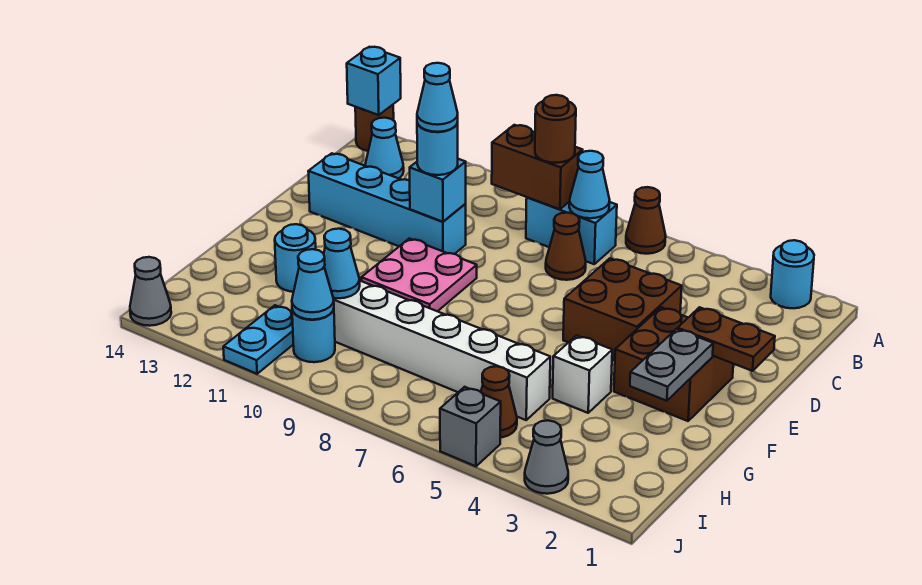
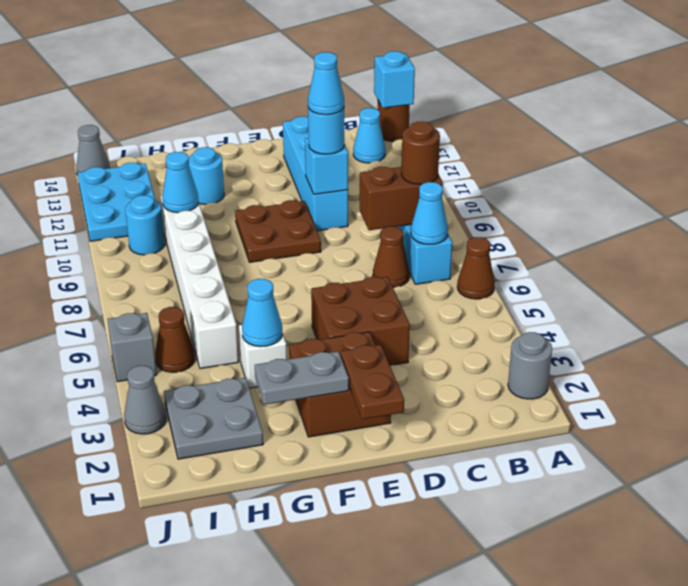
cyan 1x1 round brick [771,240,814,308] -> grey 1x1 round brick [508,332,552,399]
brown 1x2 brick [492,125,583,209] -> brown 1x2 brick turned to [360,167,443,230]
pink 2x2 plate [361,239,477,311] -> brown 2x2 plate [235,200,321,262]
none -> grey 2x2 plate [164,378,263,459]
cyan 1x1 cone [292,249,334,320] -> cyan 1x1 cone moved to [242,279,282,347]
cyan 1x2 plate [223,305,293,374] -> cyan 2x3 plate [77,163,155,241]

